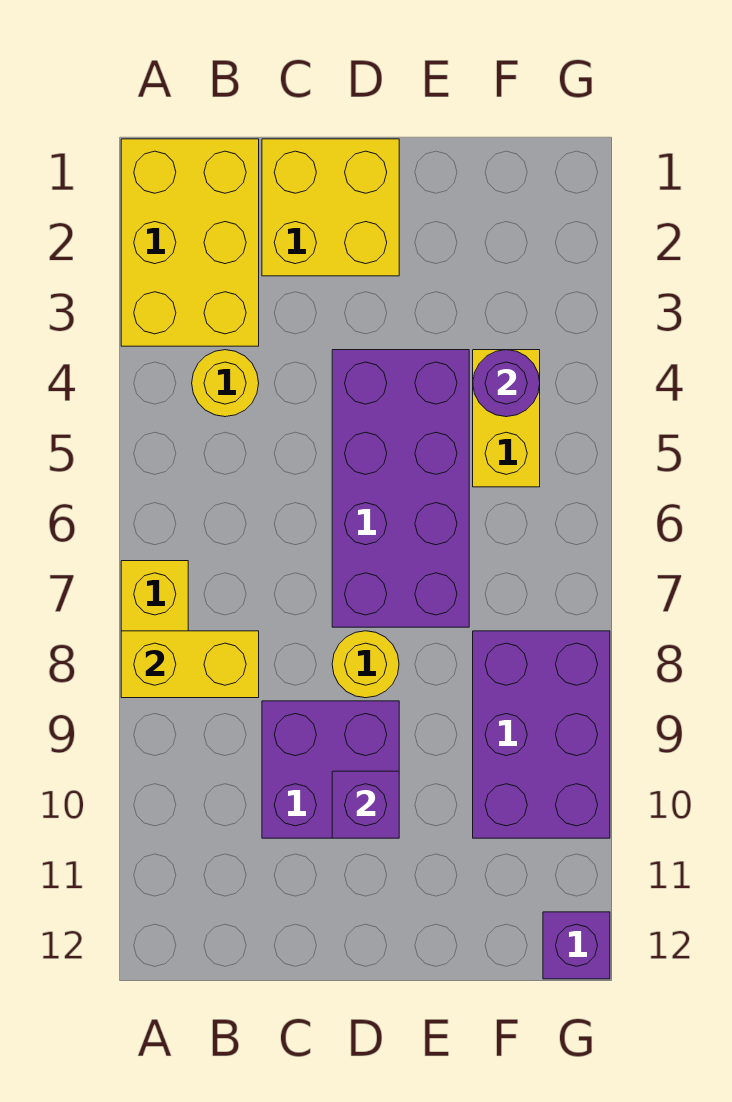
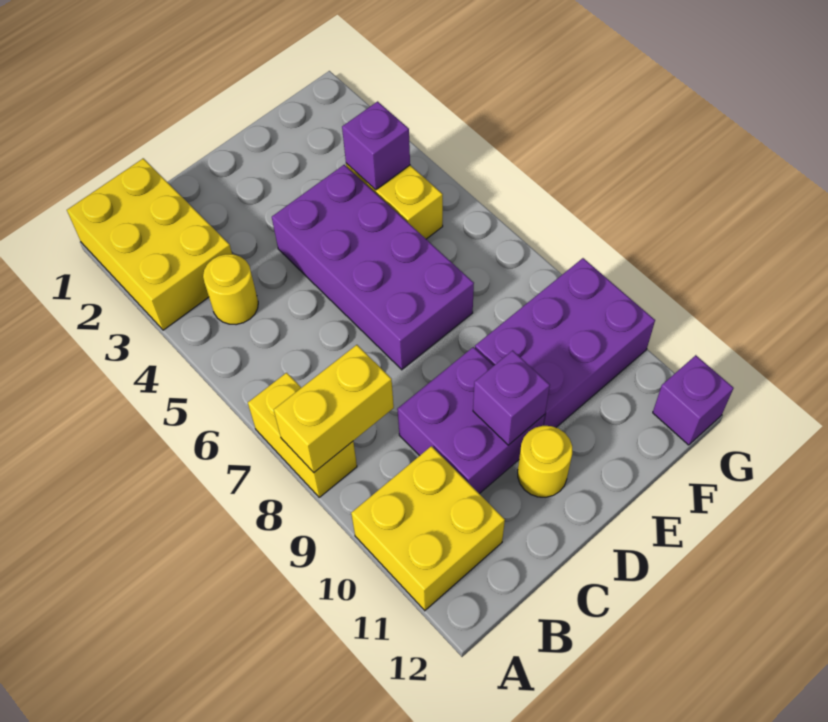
yellow 2x2 brick [262,139,399,276] -> yellow 2x2 brick moved to [351,446,505,611]
yellow 1x1 round brick [332,631,399,698] -> yellow 1x1 round brick moved to [518,426,572,497]
purple 1x1 round brick [473,350,540,417] -> purple 1x1 brick [342,101,410,190]
purple 2x3 brick [473,631,610,838] -> purple 2x3 brick turned to [475,258,655,427]

